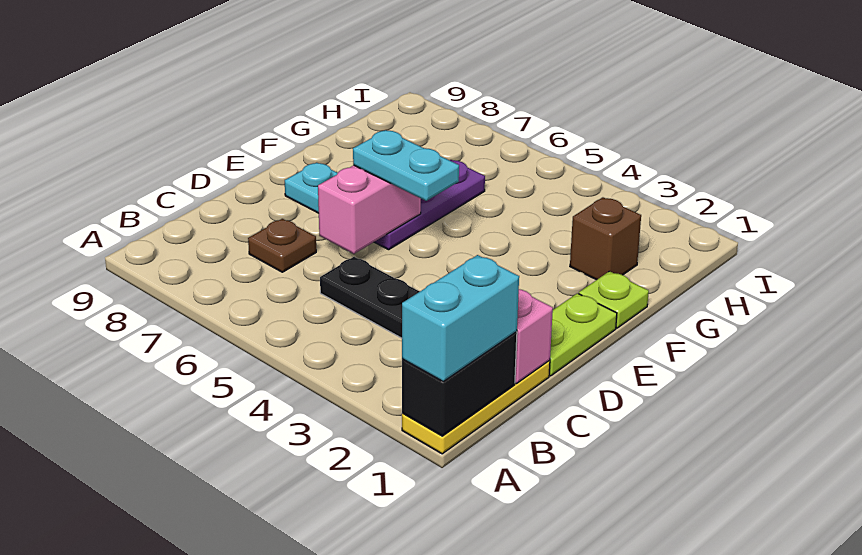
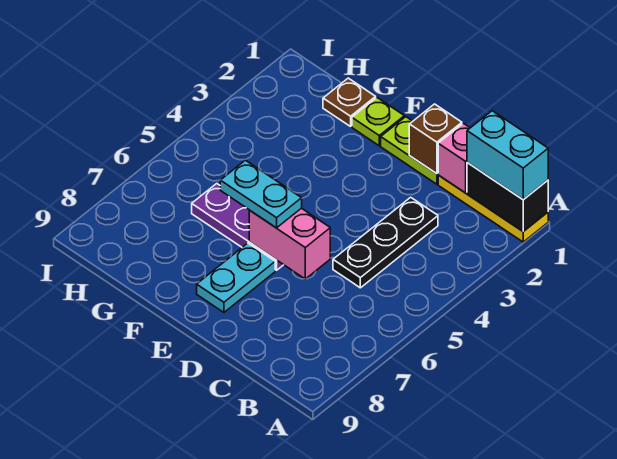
brown 1x1 plate [248,219,316,272] -> brown 1x1 plate moved to [323,78,376,126]
cyan 1x2 plate [353,130,459,201] -> cyan 1x2 plate turned to [220,160,302,228]
brown 1x1 brick [570,197,641,280] -> brown 1x1 brick moved to [409,104,462,174]

